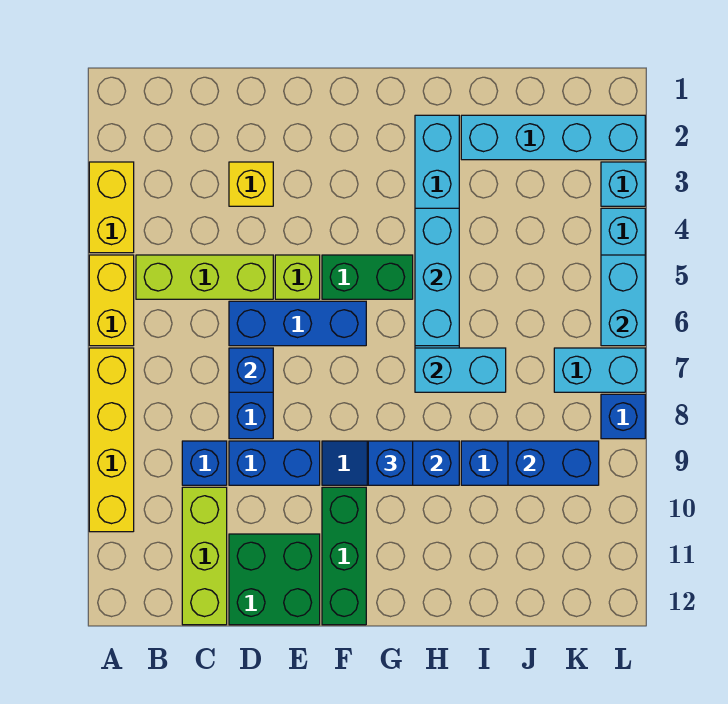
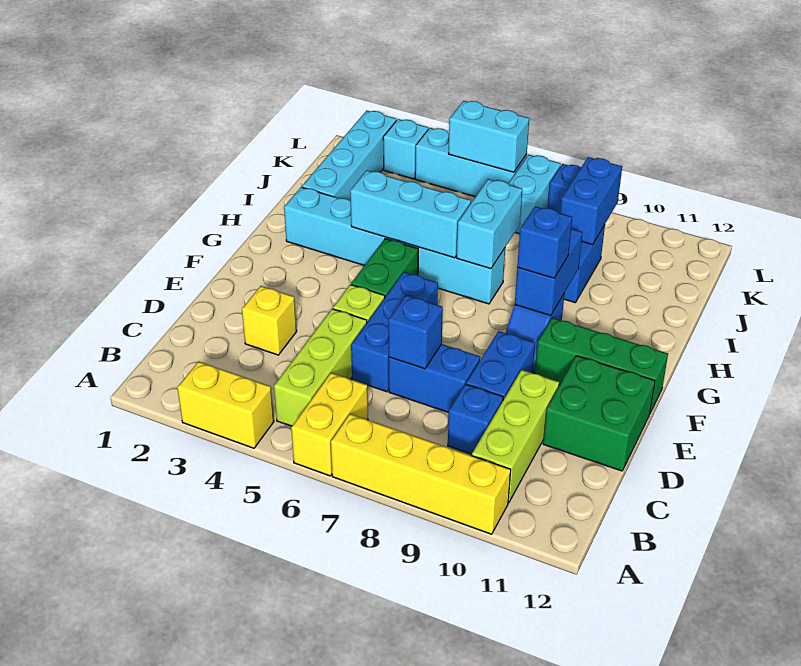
yellow 1x2 brick [89,255,134,346] -> yellow 1x2 brick turned to [291,373,368,476]
lime 1x3 brick [182,487,227,625] -> lime 1x3 brick turned to [472,370,559,503]

